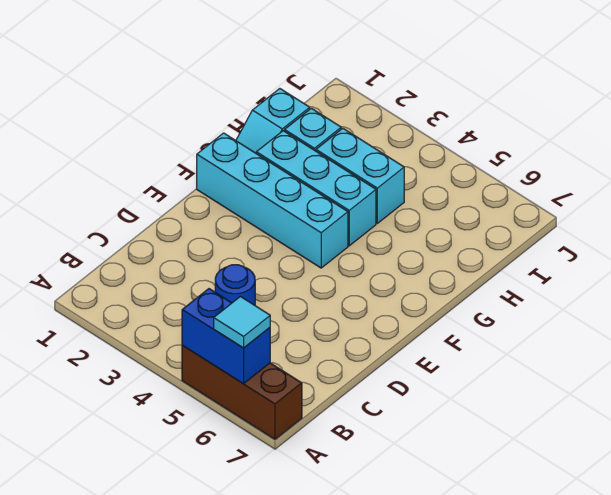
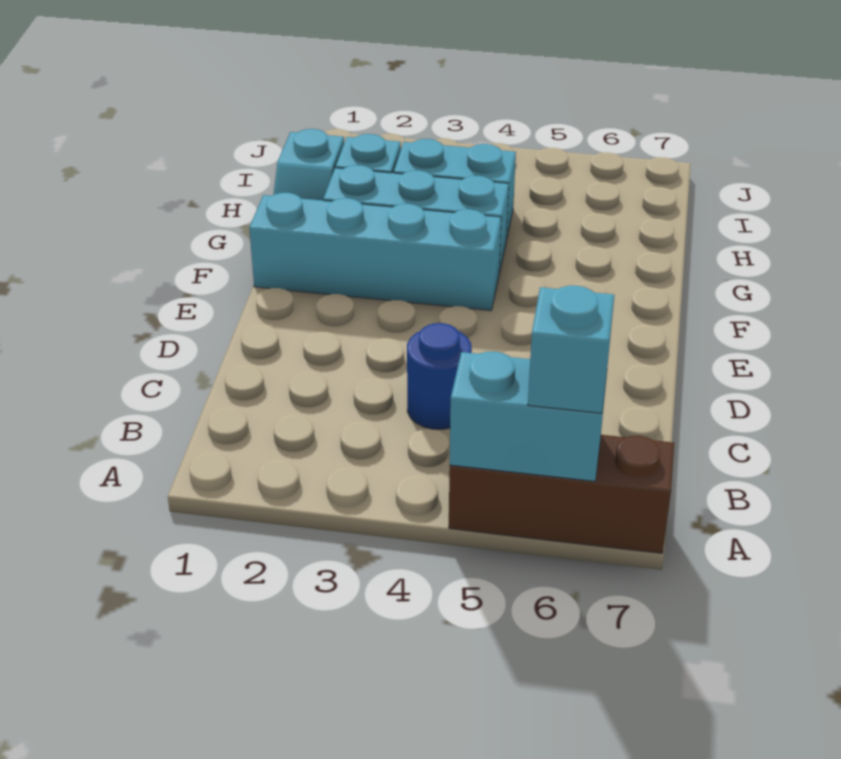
blue 1x2 brick [182,289,270,384] -> cyan 1x2 brick [450,352,607,481]
cyan 1x1 tile [214,297,270,348] -> cyan 1x1 brick [528,286,614,413]

